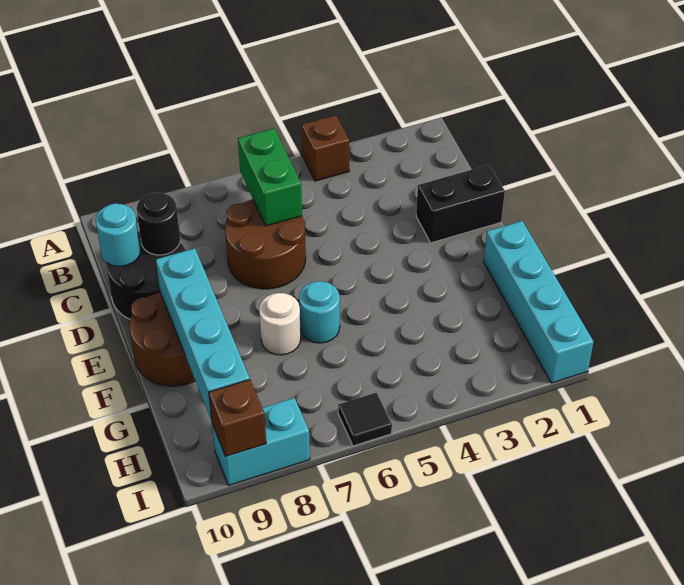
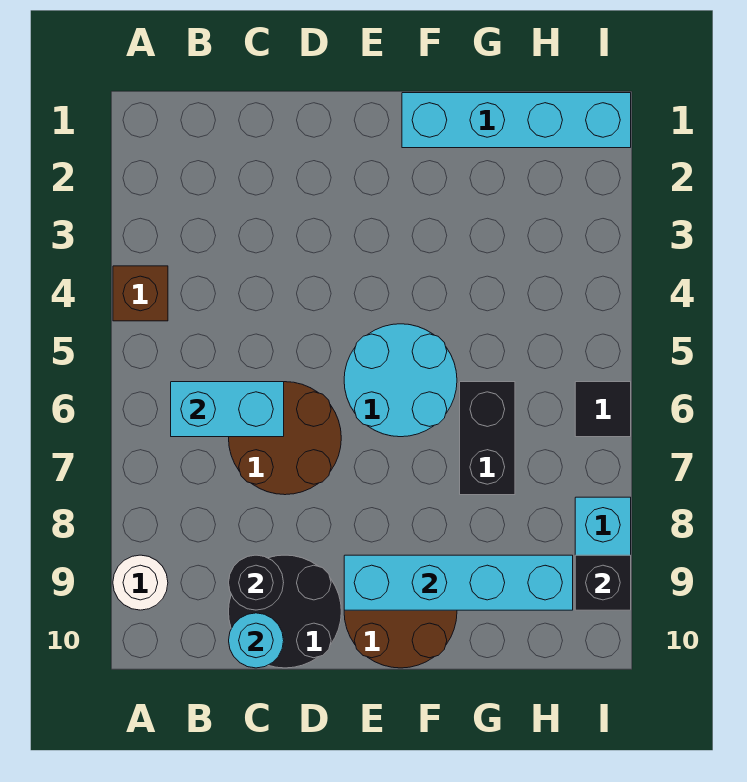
green 1x2 brick [238,129,302,226] -> cyan 1x2 brick [171,382,284,437]
black 1x2 brick [416,165,505,243] -> black 1x2 brick moved to [460,382,515,495]
cyan 1x1 round brick [299,281,340,343] -> cyan 2x2 round brick [344,324,457,437]
white 1x1 round brick [259,293,301,355] -> white 1x1 round brick moved to [113,555,168,610]
brown 1x1 brick [209,380,266,456] -> black 1x1 brick [575,555,631,610]

